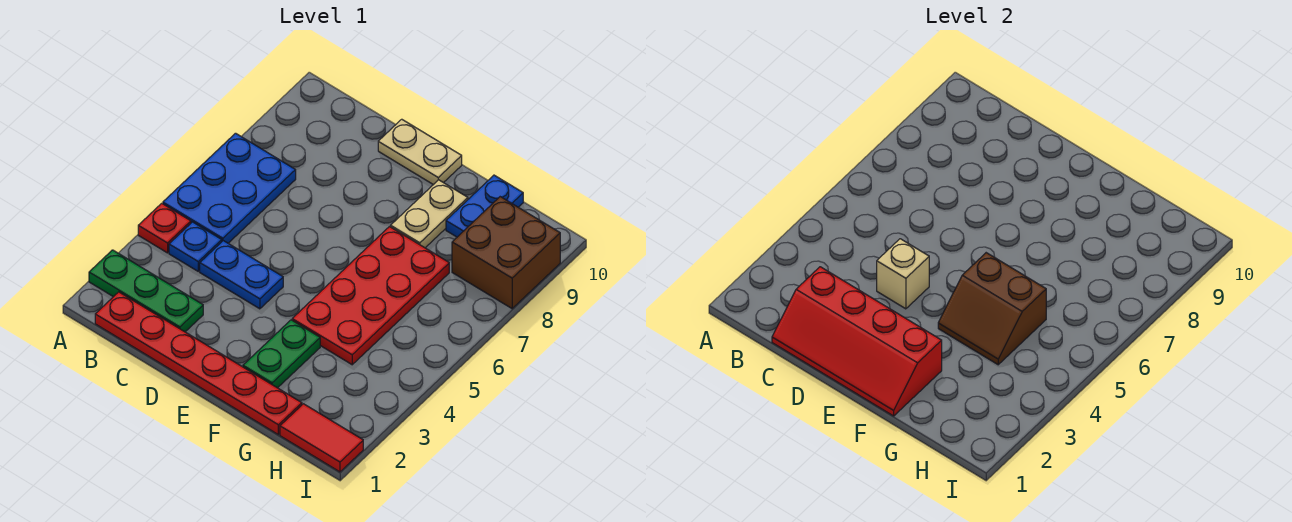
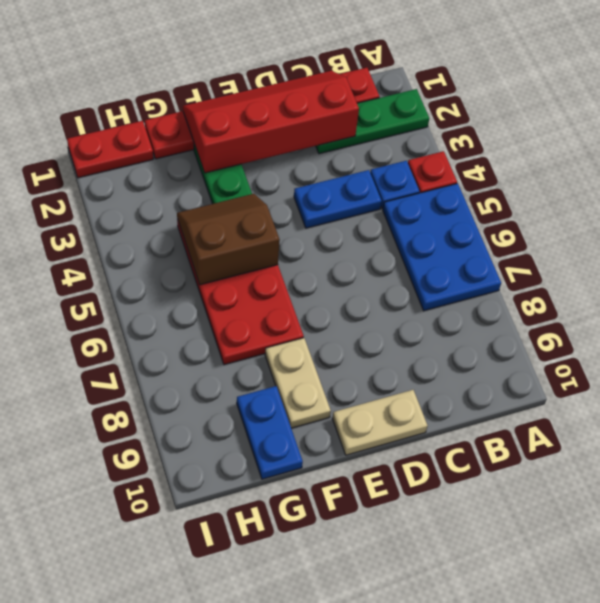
tan 1x1 brick [877,239,929,309] -> none
red 1x2 tile [280,404,363,472] -> red 1x2 plate [67,121,153,178]
brown 2x2 brick [452,197,560,309] -> none

